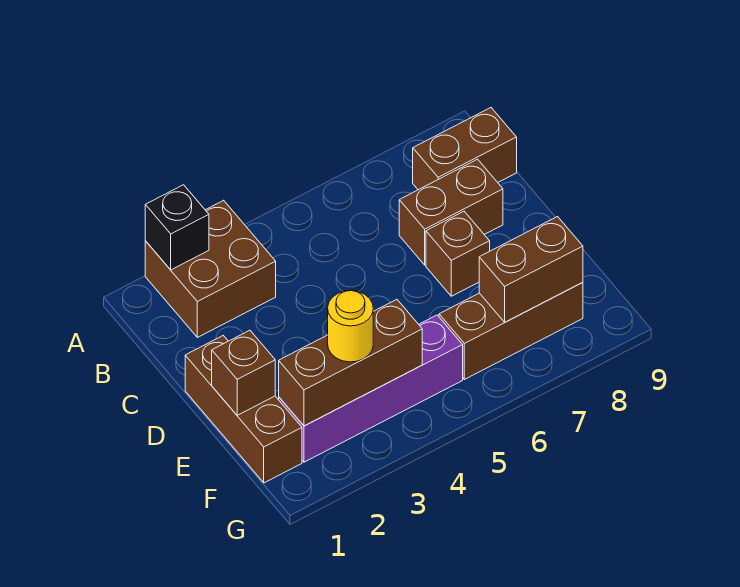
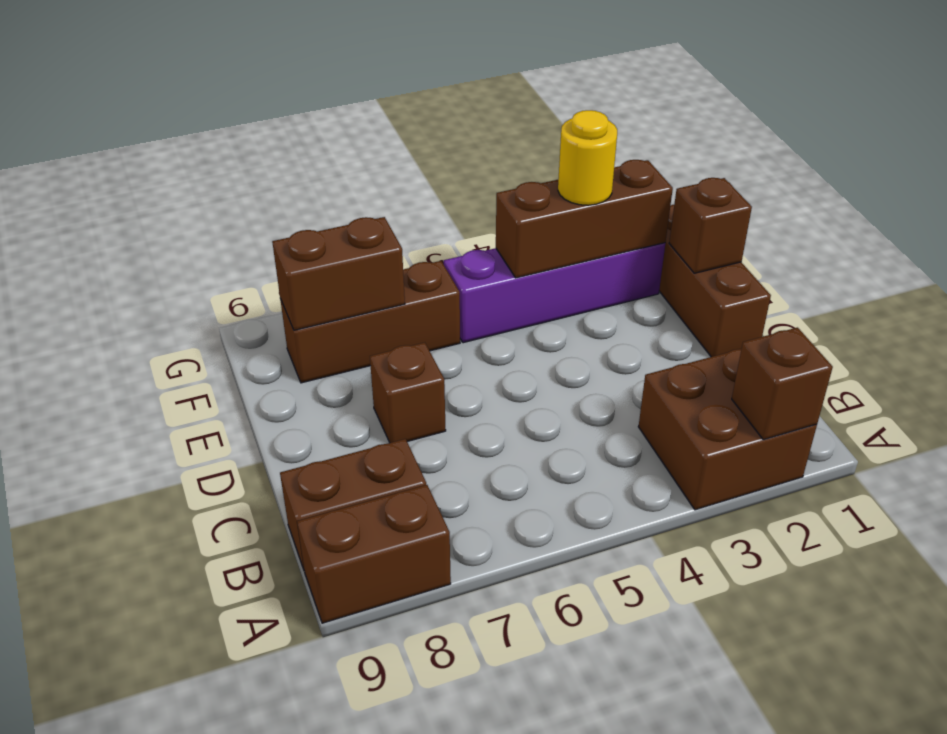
black 1x1 brick [145,185,209,270] -> brown 1x1 brick [732,328,833,440]
brown 1x2 brick [399,159,503,265] -> brown 1x2 brick moved to [297,485,451,623]

